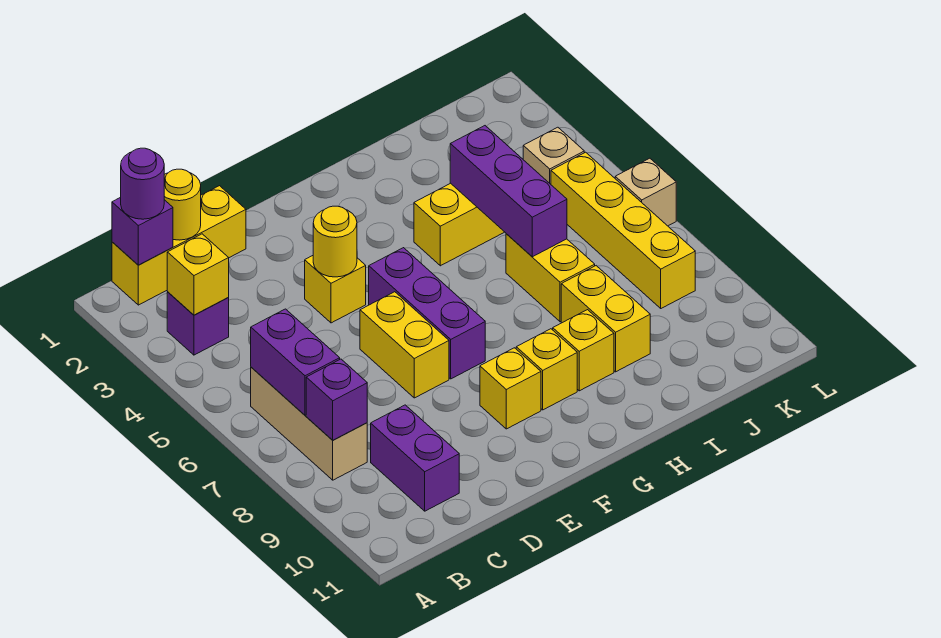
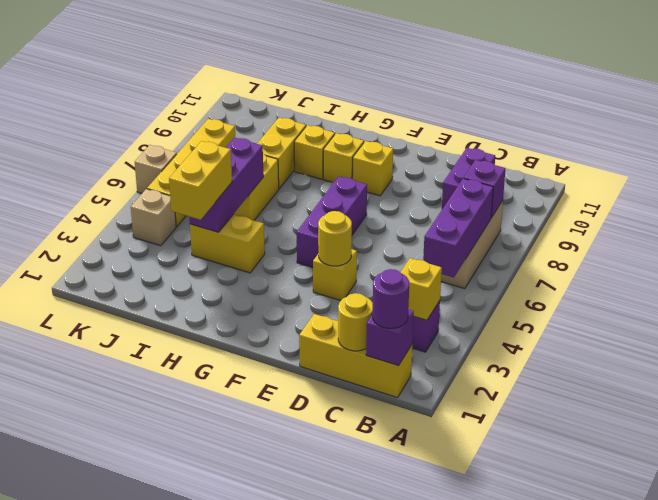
purple 1x2 brick [251,309,340,415] -> purple 1x3 brick [423,178,493,278]
yellow 1x2 brick [360,292,449,398] -> yellow 1x2 brick moved to [169,141,232,220]

